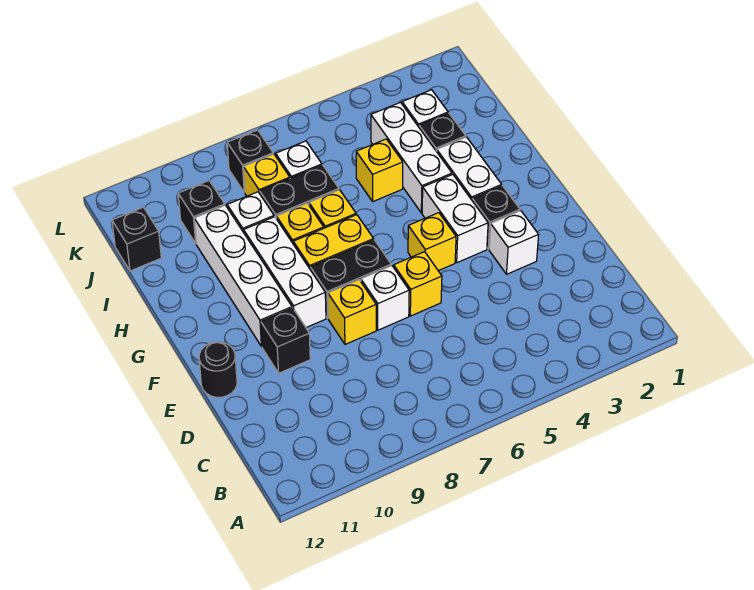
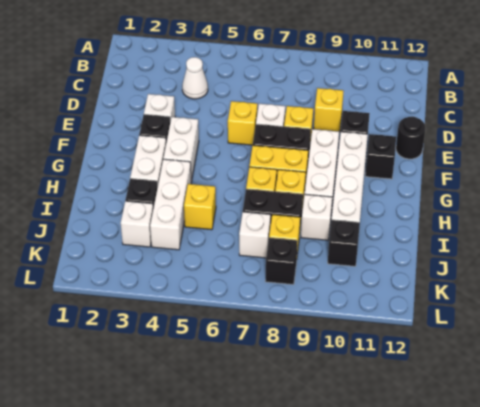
none -> white 1x1 cone [182,57,208,99]
yellow 1x1 brick [408,213,456,271] -> yellow 1x1 brick moved to [314,88,344,132]
black 1x1 brick [112,207,161,271] -> black 1x1 brick moved to [365,134,396,179]

